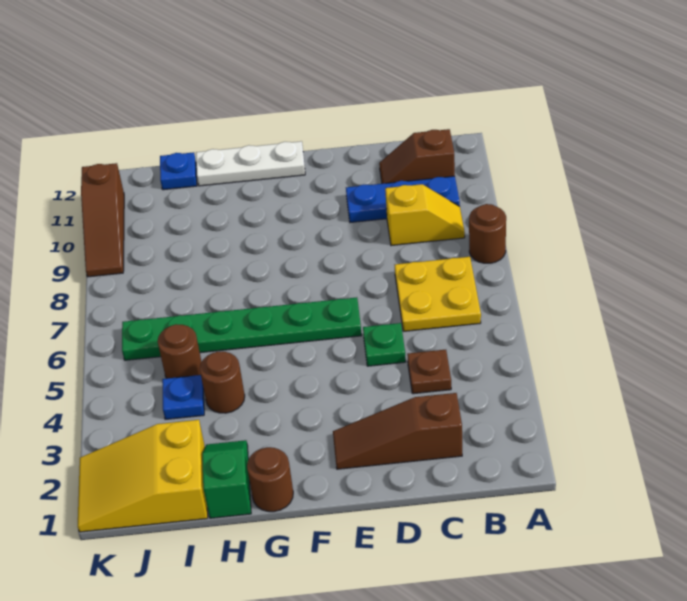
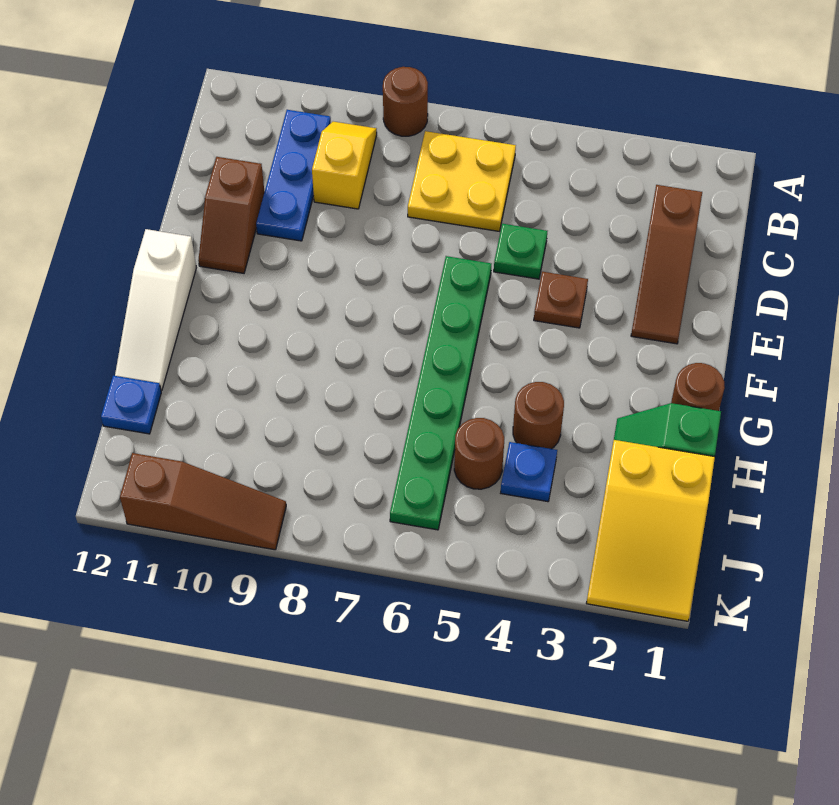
brown 1x2 slope [379,129,455,184] -> brown 1x2 slope moved to [198,157,265,273]
brown 1x1 plate [407,350,451,394] -> brown 1x1 plate moved to [534,272,588,328]
white 1x3 plate [196,141,305,186] -> white 1x3 slope [115,229,196,391]

